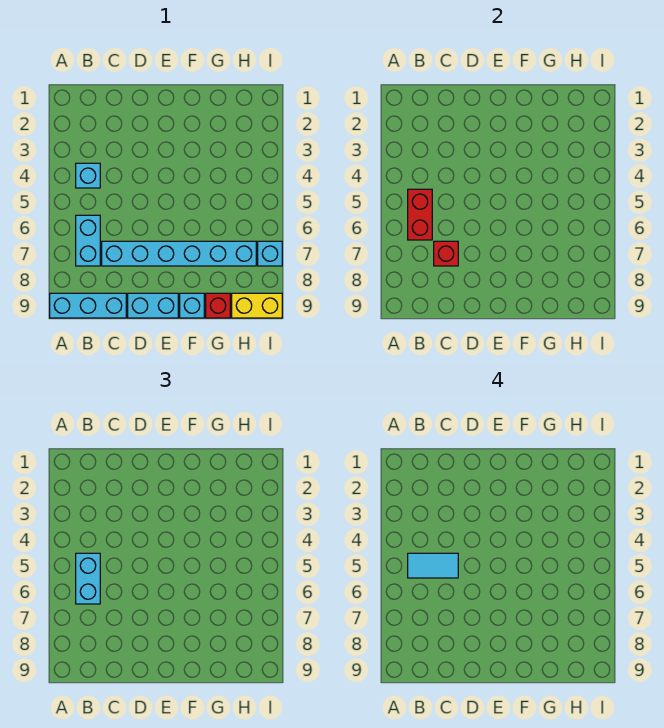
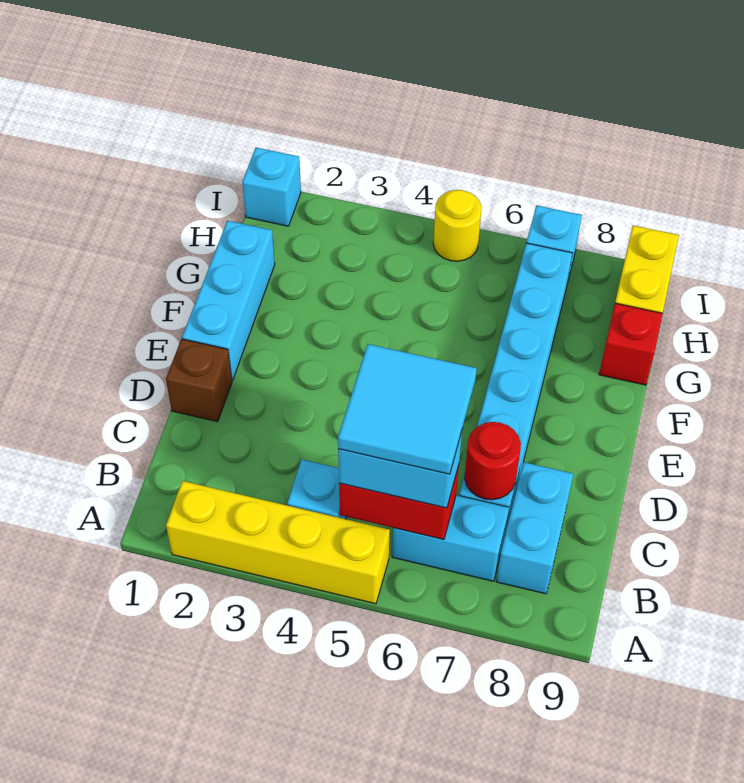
none -> yellow 1x4 brick [166,481,390,604]
cyan 1x3 brick [50,293,126,318] -> cyan 1x3 brick moved to [182,221,275,380]
cyan 1x2 tile [408,553,458,578] -> cyan 2x2 tile [338,344,477,474]
red 1x1 brick [434,241,458,266] -> red 1x1 round brick [465,422,521,500]
none -> brown 1x1 brick [166,339,232,422]
cyan 1x2 brick [128,293,178,318] -> cyan 1x2 brick moved to [496,462,573,594]
cyan 1x1 brick [180,293,204,318] -> cyan 1x1 brick moved to [242,148,301,226]
none -> yellow 1x1 round brick [433,190,482,261]

